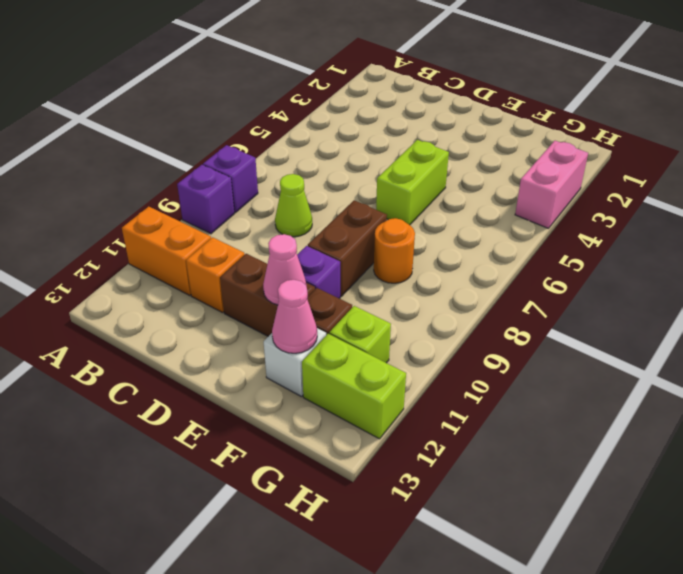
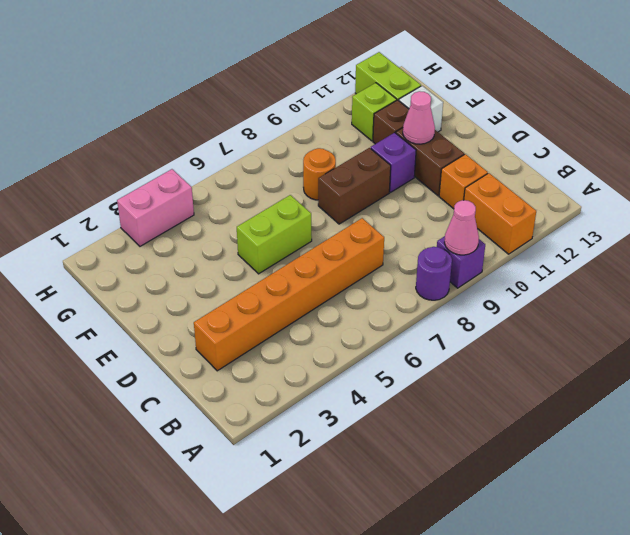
purple 1x1 brick [203,145,258,212] -> purple 1x1 round brick [416,247,452,300]
none -> orange 1x6 brick [194,218,384,371]
lime 1x1 cone [275,174,312,237] -> none
pink 1x1 cone [272,280,317,353] -> pink 1x1 cone moved to [444,200,479,255]

